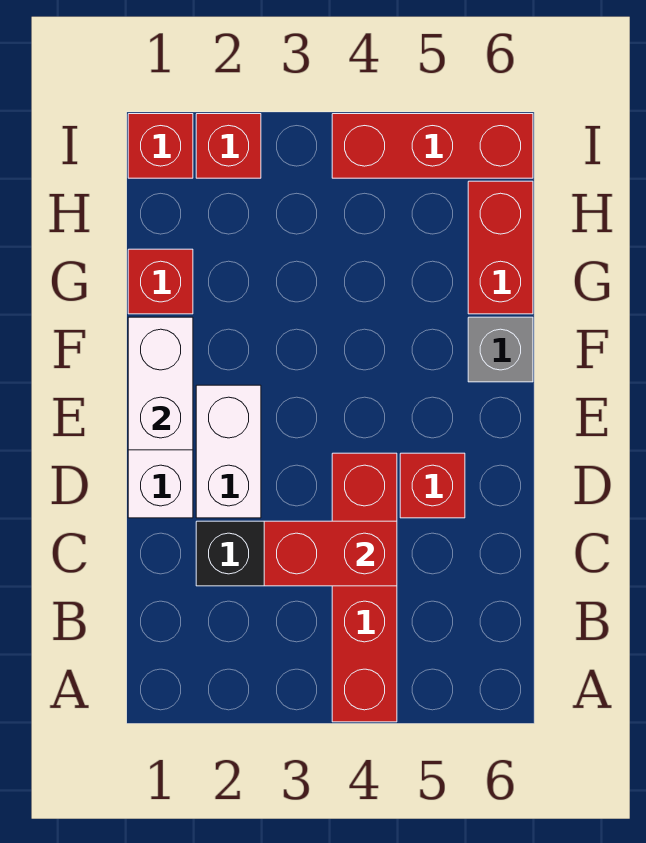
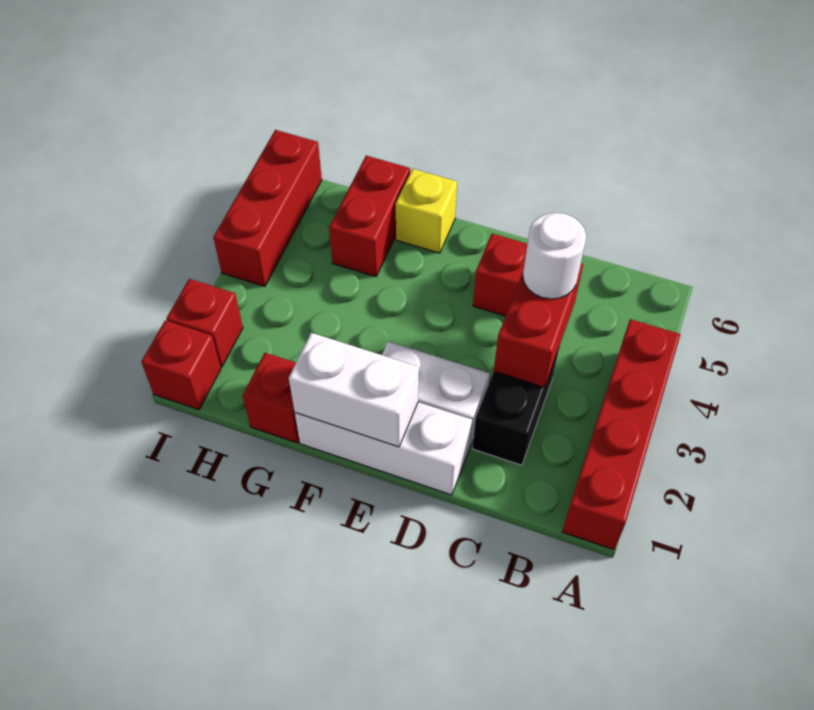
red 1x4 brick [332,453,397,722] -> red 1x4 brick turned to [562,319,681,550]
none -> white 1x1 round brick [523,213,586,299]
grey 1x1 brick [468,317,533,382] -> yellow 1x1 brick [396,169,457,253]
red 1x2 brick [468,181,533,314] -> red 1x2 brick turned to [329,156,410,277]

